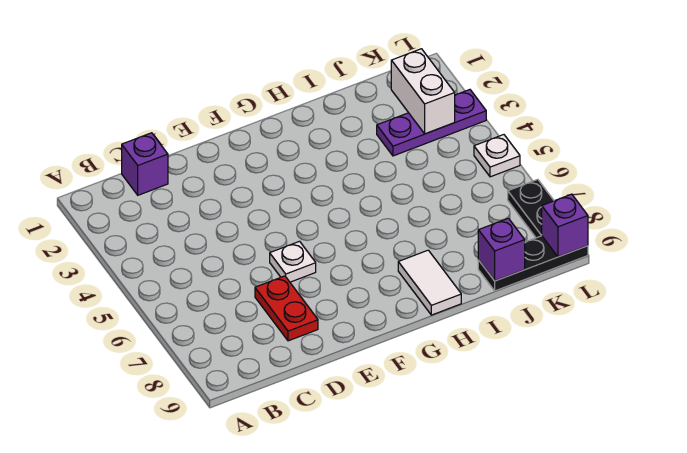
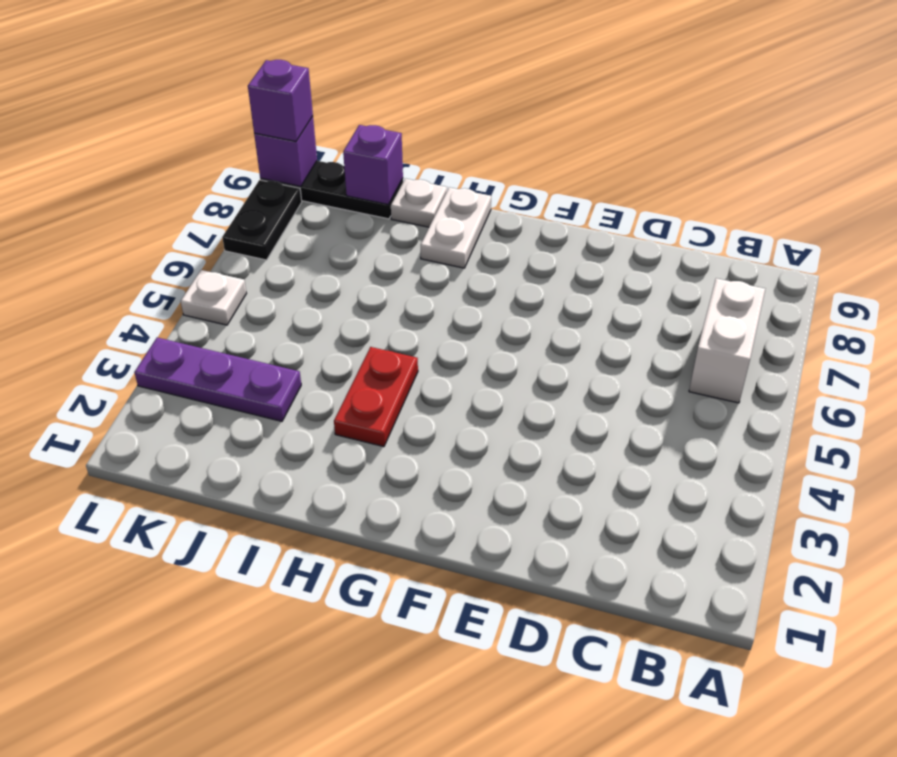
purple 1x1 brick [122,133,168,195] -> purple 1x1 brick moved to [248,60,313,141]
red 1x2 plate [255,276,318,341] -> red 1x2 plate moved to [334,347,418,447]
white 1x1 plate [270,241,316,282] -> white 1x1 plate moved to [391,178,447,227]
white 1x2 tile [398,250,461,315] -> white 1x2 plate [421,187,491,268]
white 1x2 brick [391,49,455,134] -> white 1x2 brick moved to [689,278,765,403]

